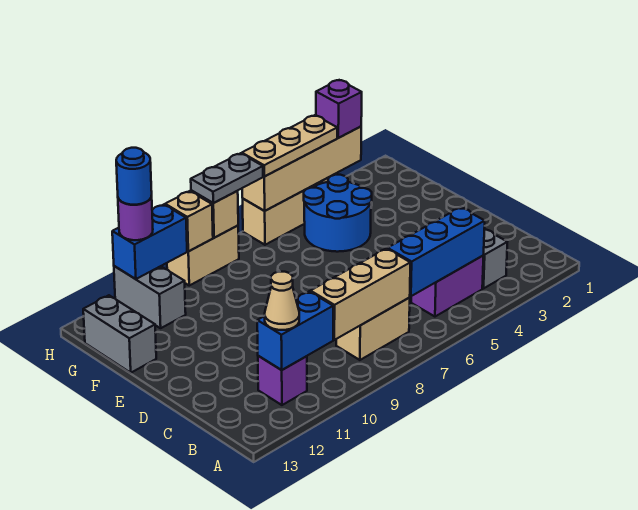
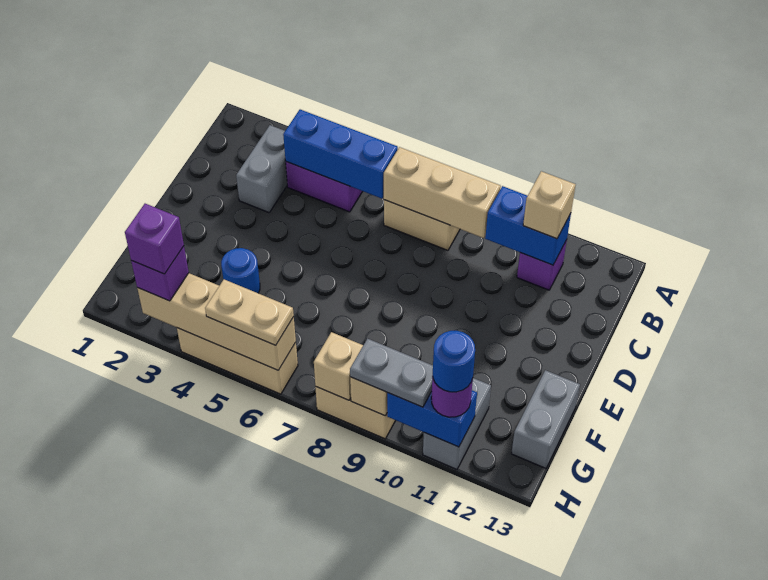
tan 1x1 cone [265,272,299,330] -> tan 1x1 brick [523,171,576,239]
blue 2x2 round brick [304,175,372,252] -> blue 1x1 round brick [221,248,260,293]
none -> purple 1x1 brick [125,204,184,274]
tan 1x3 plate [242,115,337,177] -> tan 1x2 plate [205,279,294,345]
grey 1x2 plate [191,153,263,203] -> grey 1x2 plate moved to [350,339,433,407]

